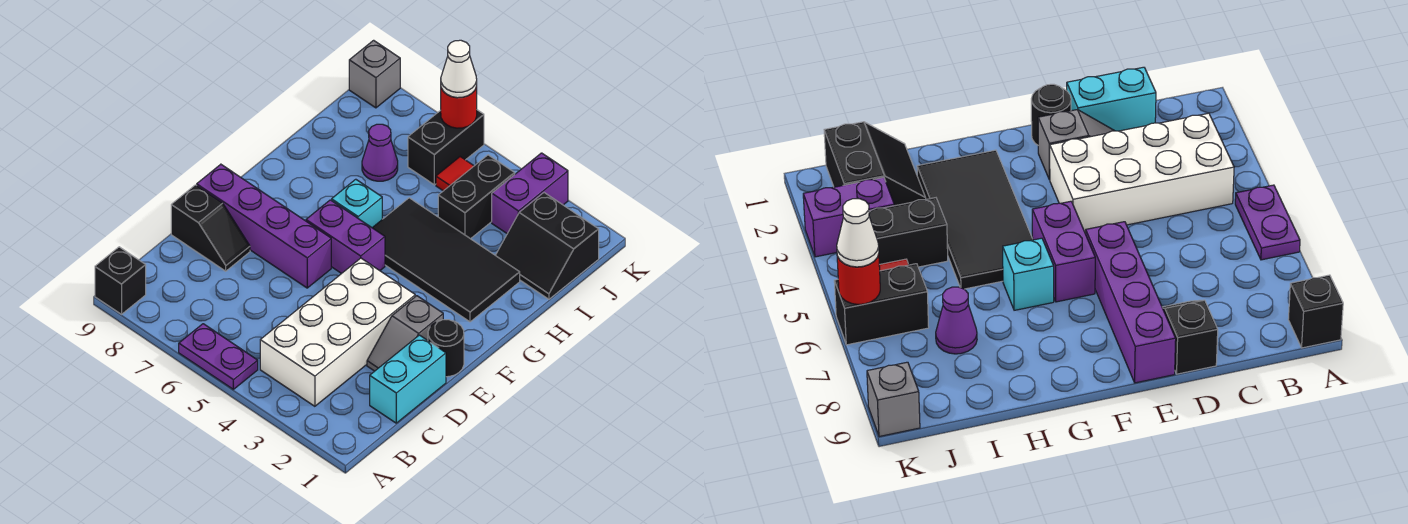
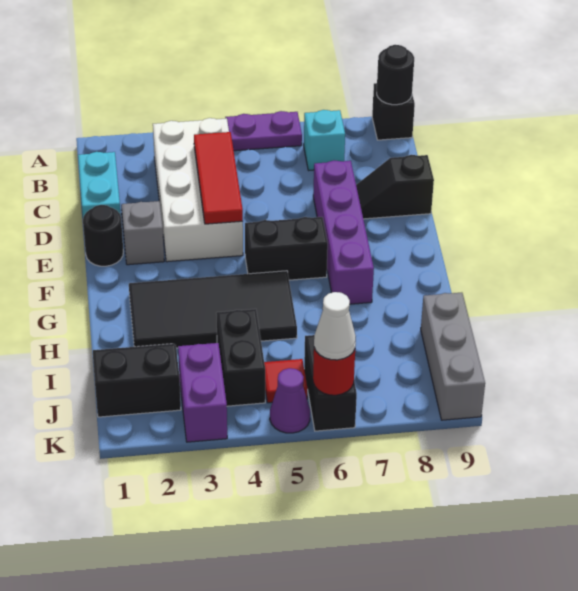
none -> black 1x1 round brick [377,45,414,105]
none -> red 1x3 tile [194,132,243,224]
purple 1x4 brick [197,164,331,288] -> purple 1x4 brick turned to [313,161,374,304]
purple 1x2 brick [306,200,385,274] -> black 1x2 brick [245,217,328,280]
cyan 1x1 brick [332,179,382,227] -> cyan 1x1 brick moved to [304,110,345,170]
purple 1x1 cone [362,124,398,181] -> purple 1x1 cone moved to [270,368,310,433]
grey 1x1 brick [349,40,400,108] -> grey 1x3 brick [421,293,485,420]

